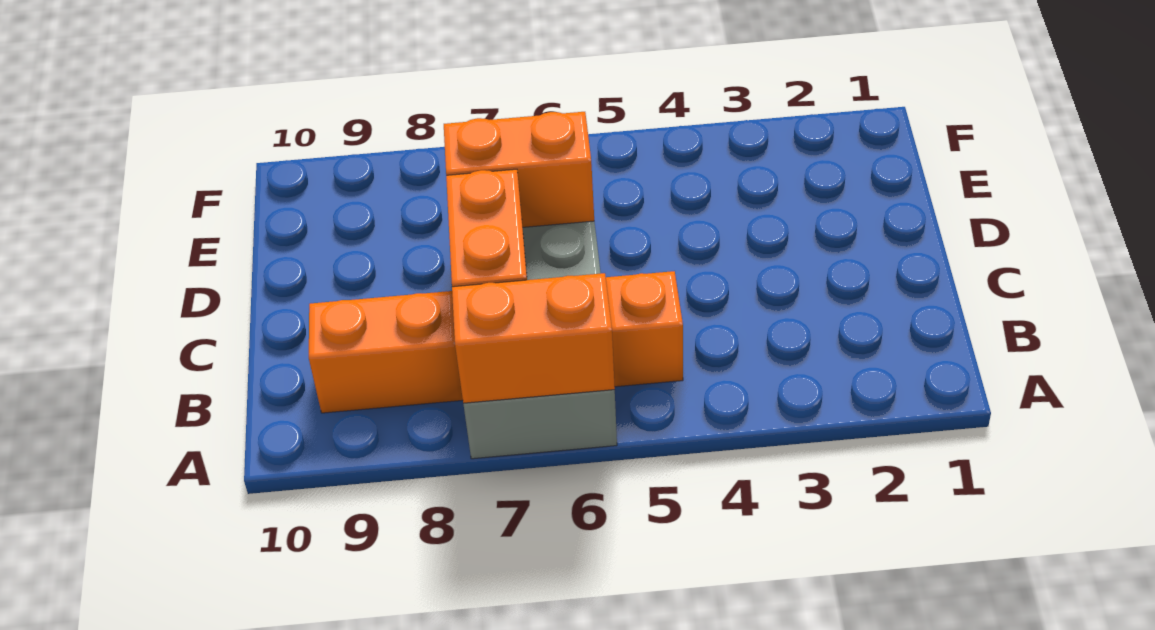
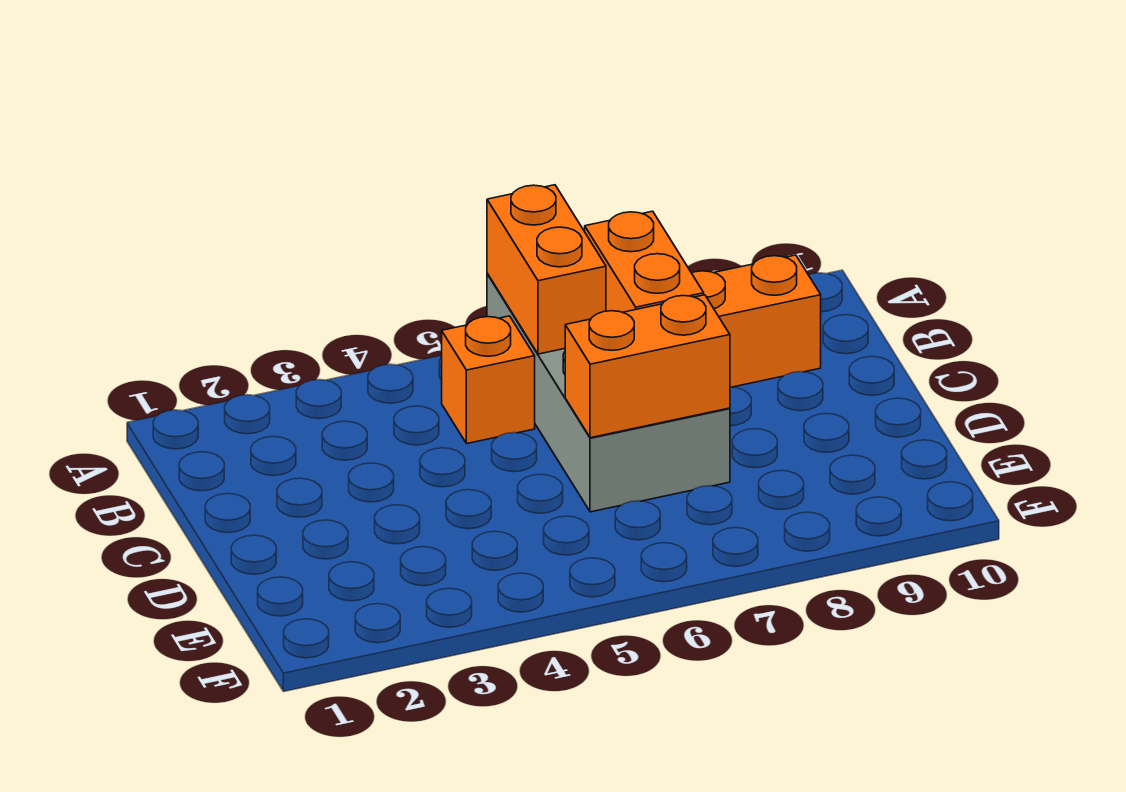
orange 1x2 brick [452,273,615,403] -> orange 1x2 brick turned to [487,185,606,354]

